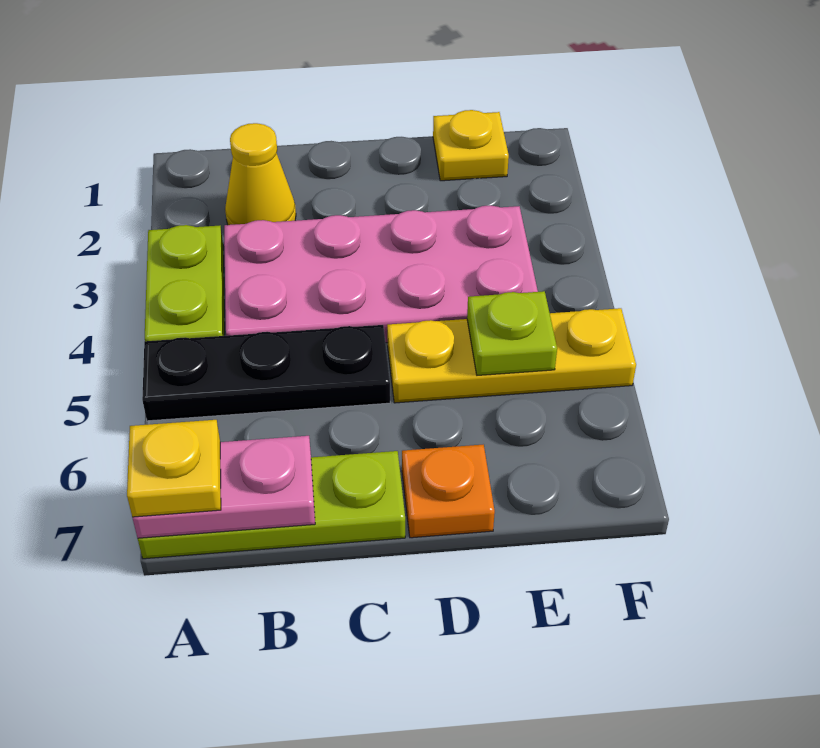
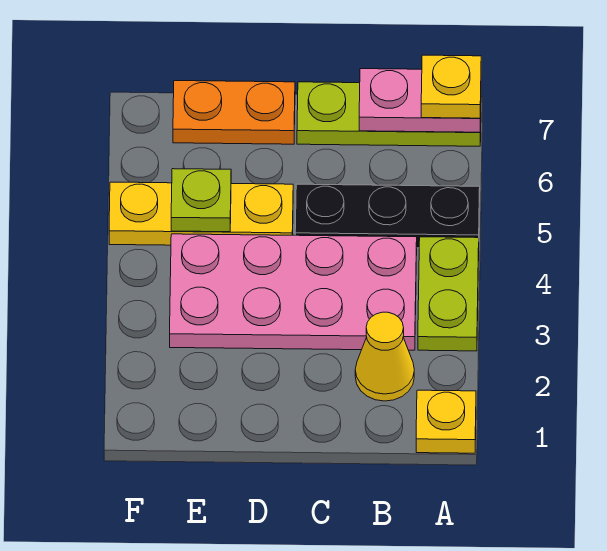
orange 1x1 plate [402,445,495,538] -> orange 1x2 plate [173,81,295,144]
yellow 1x1 plate [433,110,509,181] -> yellow 1x1 plate moved to [416,390,476,453]

